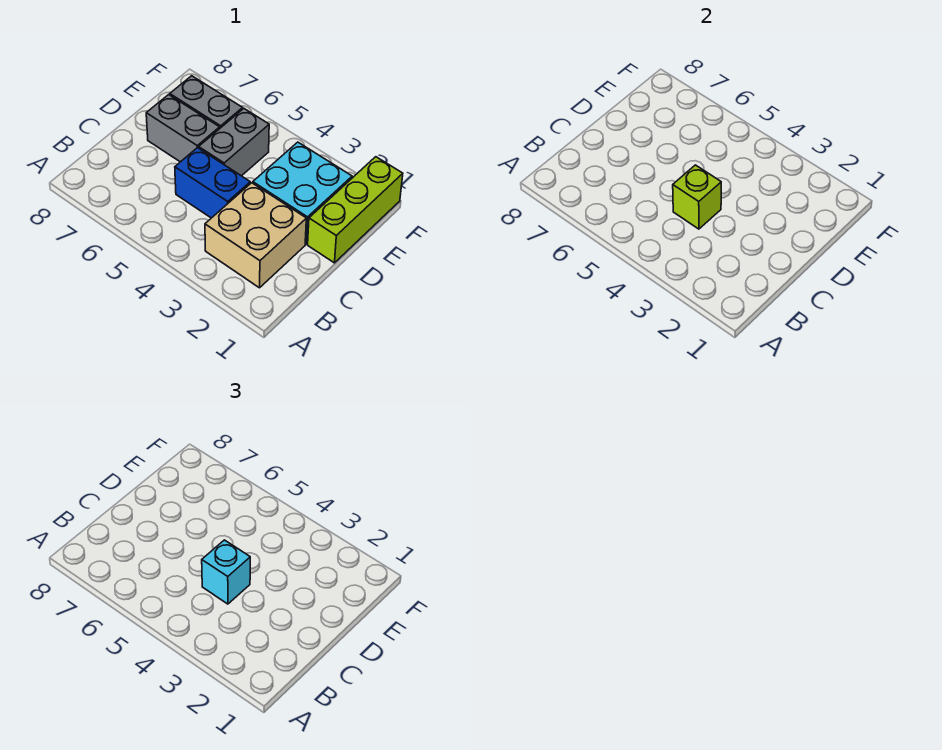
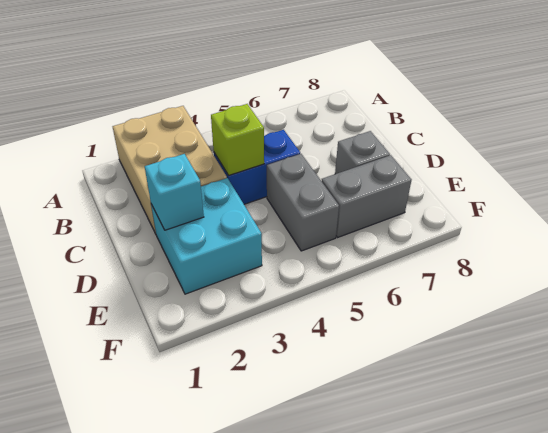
tan 2x2 brick [205,183,306,288] -> tan 2x3 brick [113,106,227,234]
cyan 1x1 brick [202,540,250,604] -> cyan 1x1 brick moved to [145,154,204,230]
lime 1x3 brick [308,157,403,263] -> none
grey 1x2 brick [146,95,220,162] -> grey 1x1 brick [335,131,390,174]

